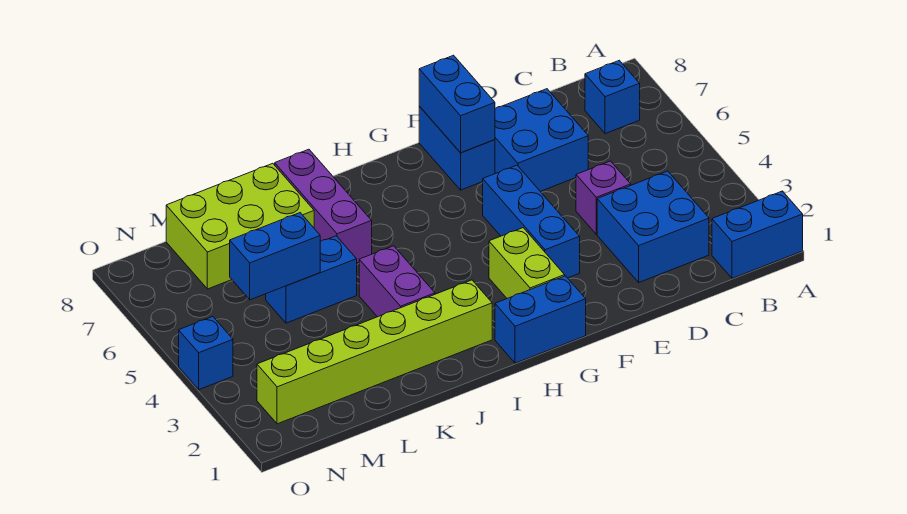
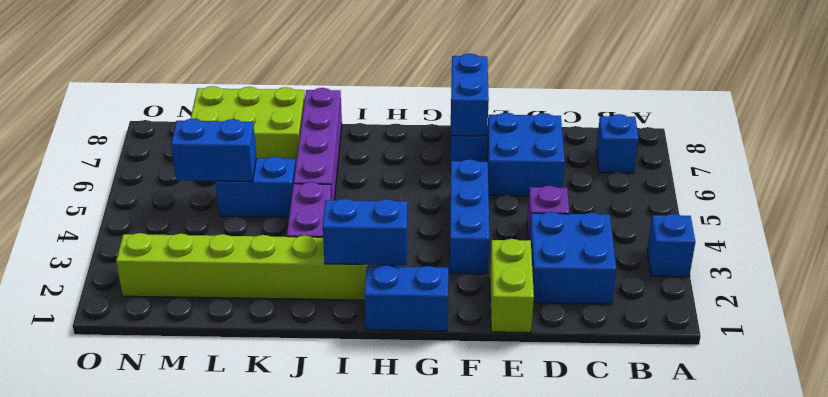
blue 1x2 brick [712,191,803,278] -> blue 1x2 brick moved to [323,199,407,265]
lime 1x2 brick [489,228,565,298] -> lime 1x2 brick moved to [490,239,534,333]
purple 1x3 brick [275,149,372,263] -> purple 1x4 brick [294,88,342,200]
blue 1x1 brick [179,317,233,390] -> blue 1x1 brick moved to [647,214,695,277]

